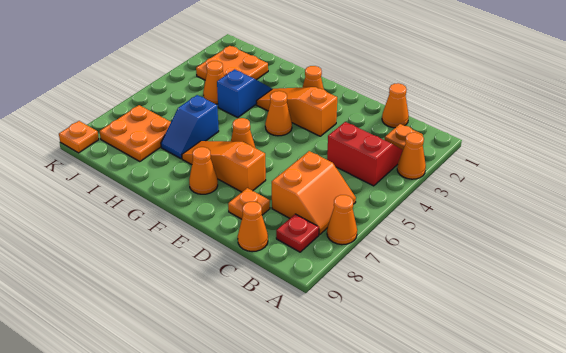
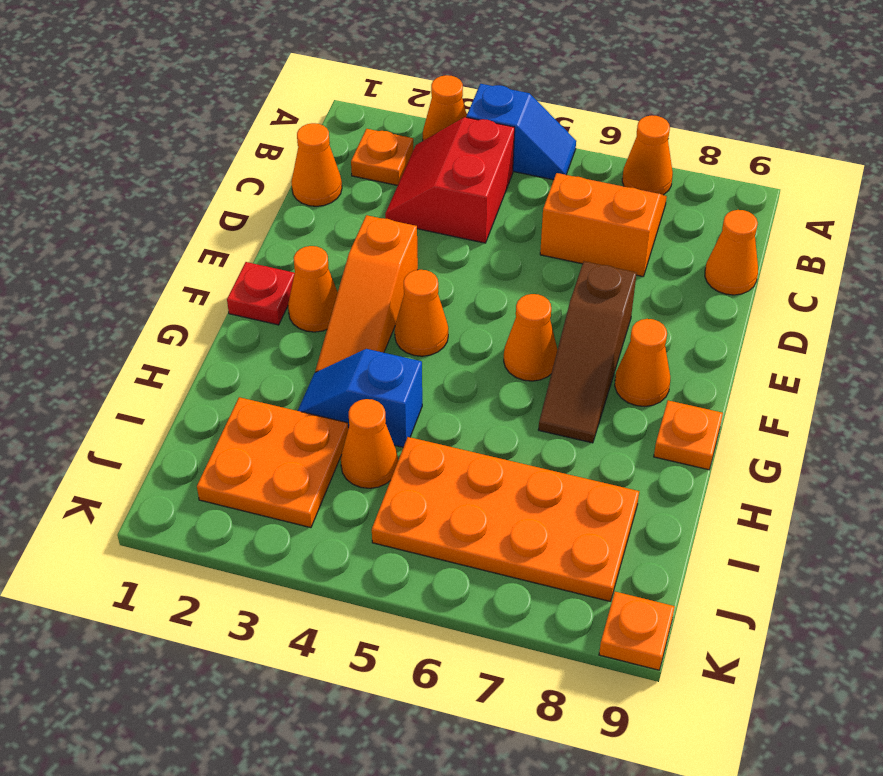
red 1x1 plate [276,214,319,252] -> red 1x1 plate moved to [227,262,295,325]
orange 1x1 plate [228,188,270,219] -> orange 1x1 plate moved to [654,400,723,470]
orange 1x3 slope [182,141,266,192] -> brown 1x3 slope [538,261,637,443]
blue 1x2 slope [161,95,219,159] -> blue 1x2 slope moved to [467,84,576,180]
orange 2x2 plate [100,105,171,162] -> orange 2x4 plate [372,437,639,601]

